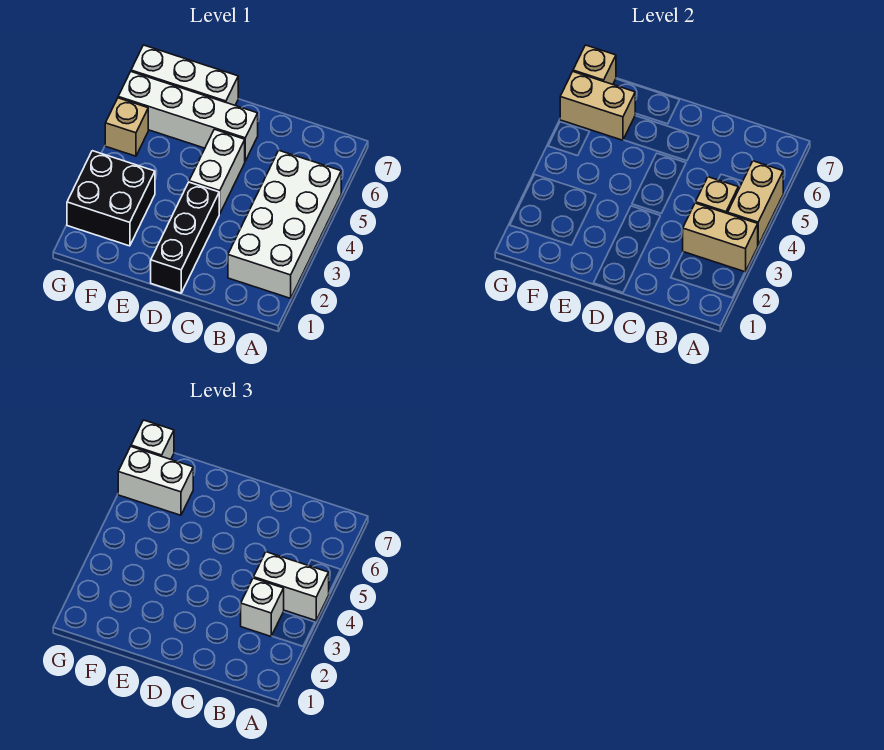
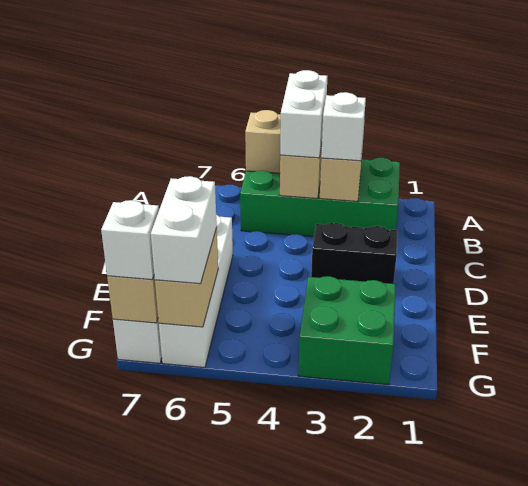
white 2x4 brick [228,150,341,298] -> green 2x4 brick [240,158,400,237]
black 1x3 brick [151,182,219,293] -> black 1x2 brick [311,223,397,284]
white 1x2 brick [189,129,245,214] -> none
black 2x2 brick [67,151,155,246] -> green 2x2 brick [298,276,396,385]
tan 1x1 brick [105,98,148,156] -> none

